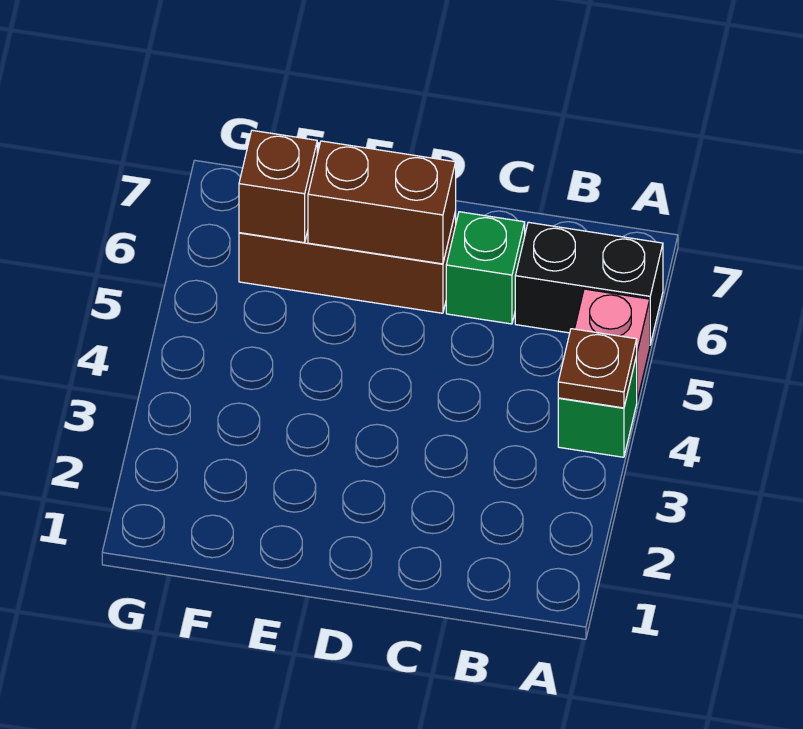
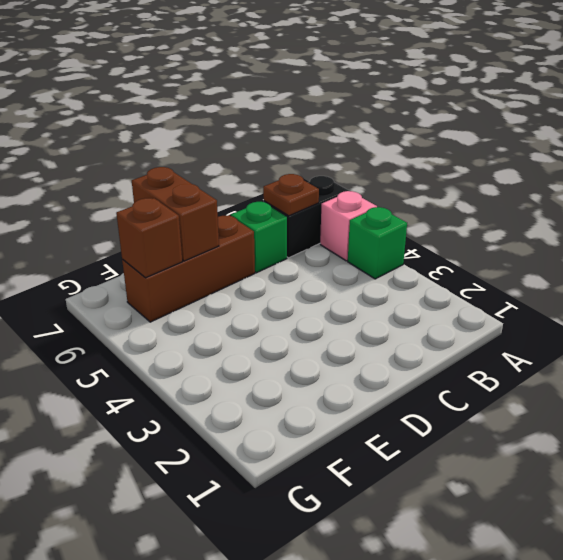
brown 1x1 plate [558,329,637,408] -> brown 1x1 plate moved to [263,174,319,216]
brown 1x2 brick [308,141,456,264] -> brown 1x2 brick turned to [132,167,219,261]

